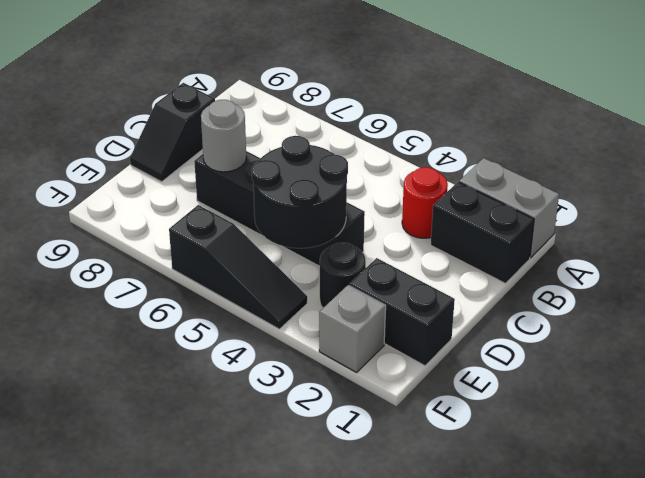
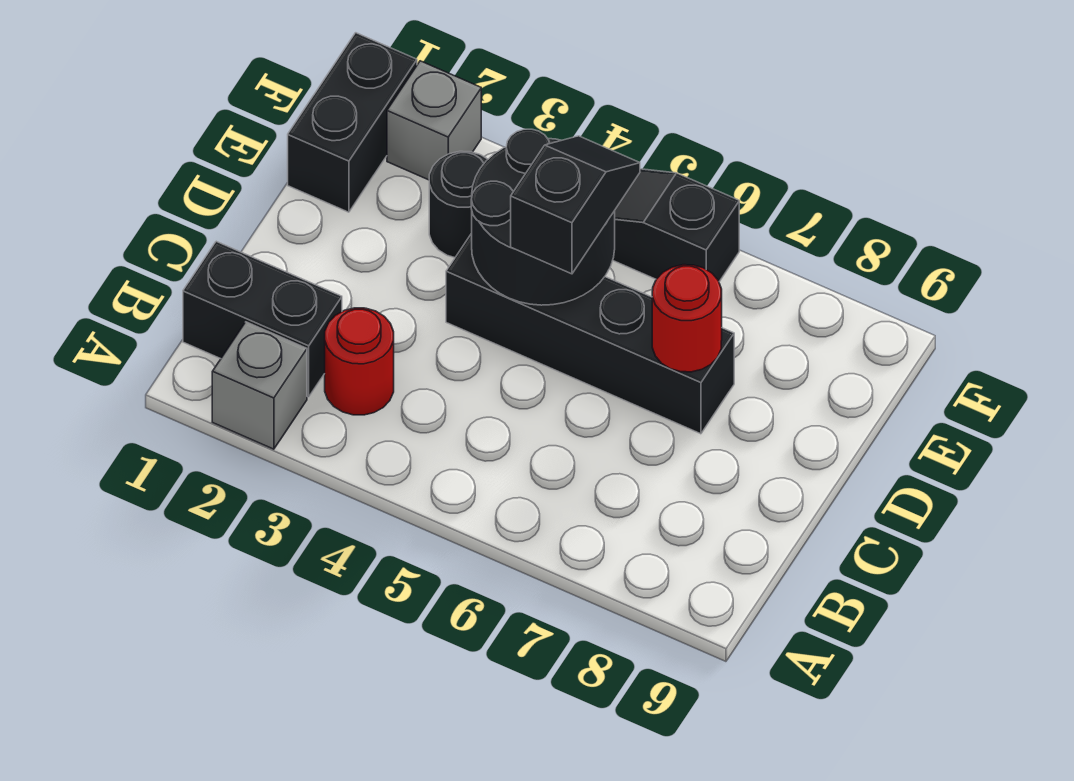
grey 1x2 brick [459,158,559,258] -> grey 1x1 brick [212,322,307,449]
black 1x2 slope [130,83,215,182] -> black 1x2 slope moved to [511,136,640,274]
grey 1x1 round brick [201,100,246,172] -> red 1x1 round brick [652,265,722,372]
black 1x2 brick [349,258,455,366] -> black 1x2 brick turned to [288,33,417,212]

